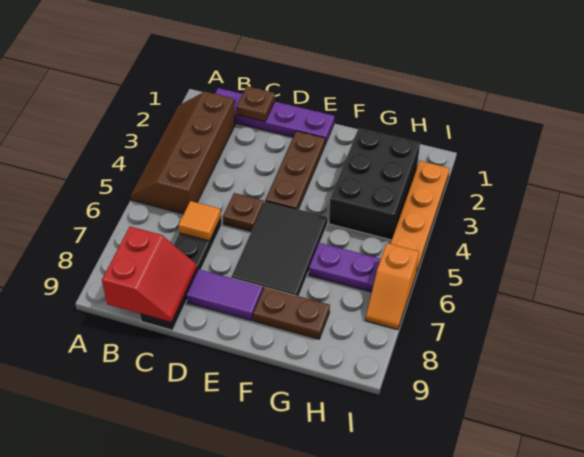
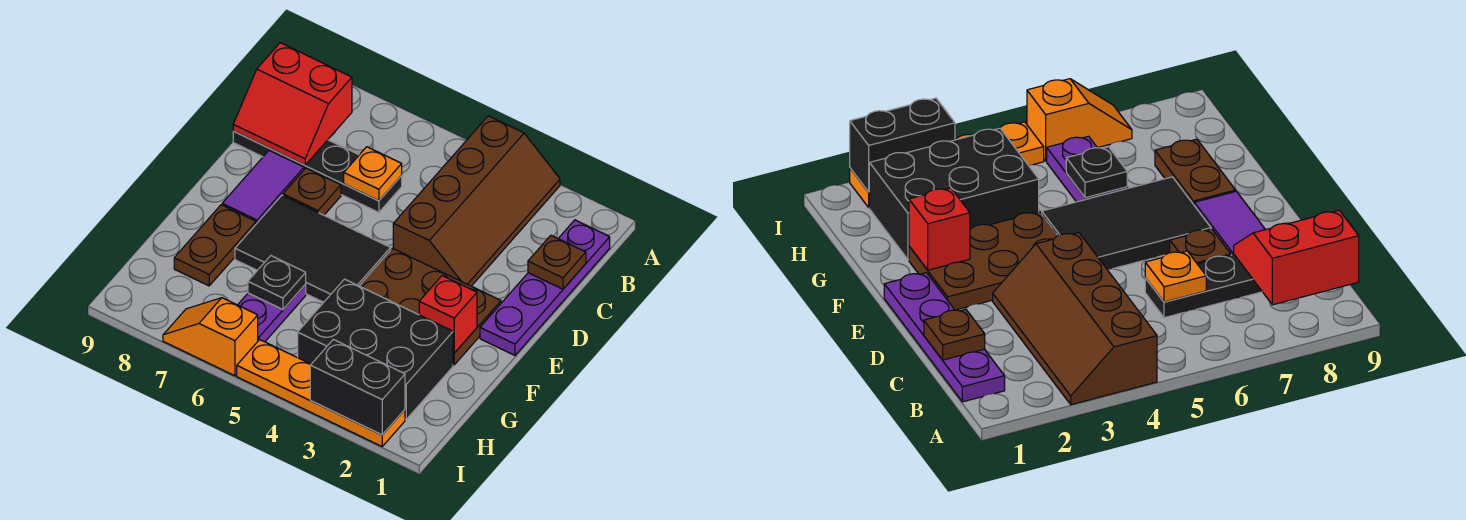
brown 2x4 slope [131,92,235,214] -> brown 2x4 slope turned to [393,116,560,286]
orange 1x1 tile [178,201,221,241] -> orange 1x1 plate [344,147,402,201]
brown 1x1 plate [223,193,264,232] -> brown 1x1 plate moved to [283,168,341,215]
brown 1x3 plate [266,131,325,209] -> brown 2x3 plate [360,248,501,365]
none -> red 1x1 brick [419,276,477,353]
none -> black 1x1 plate [248,256,306,309]
none -> black 1x2 brick [310,339,405,435]

